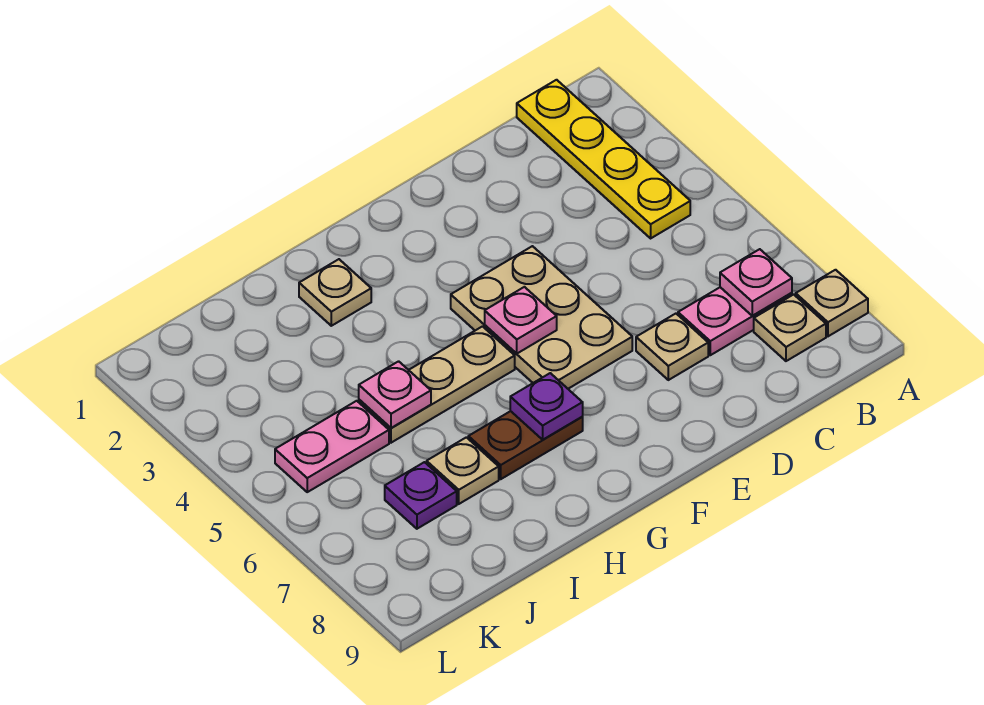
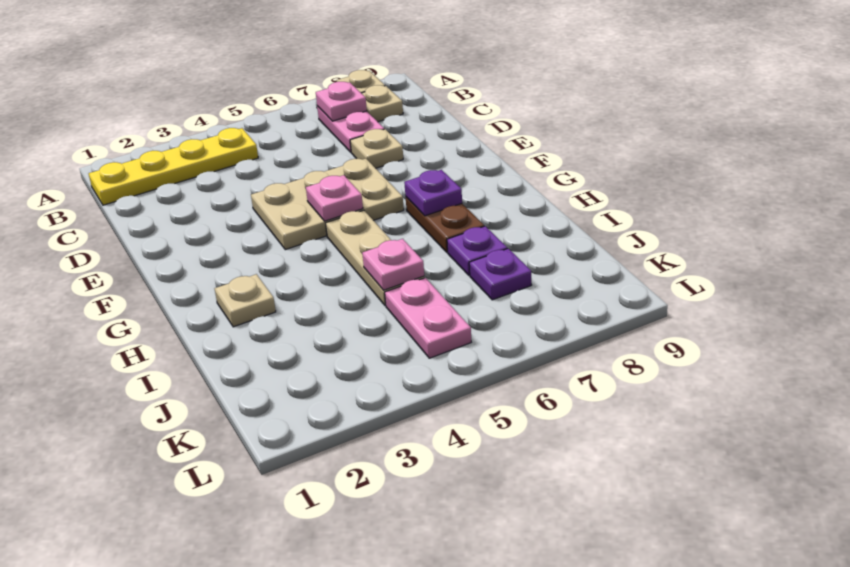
tan 1x1 plate [427,437,499,504] -> purple 1x1 plate [447,226,507,276]

